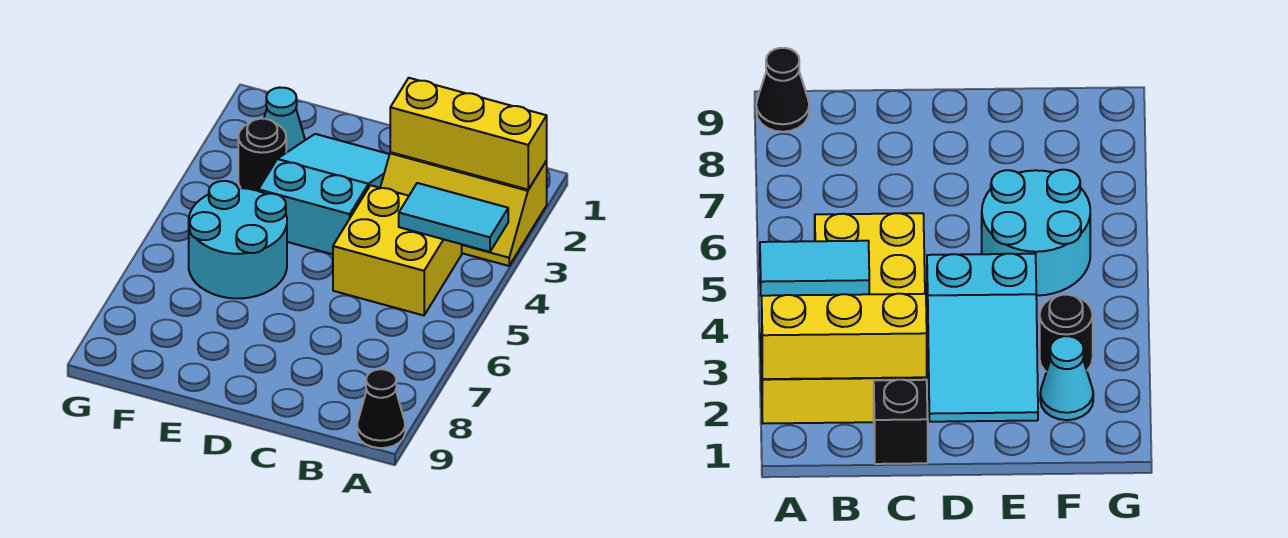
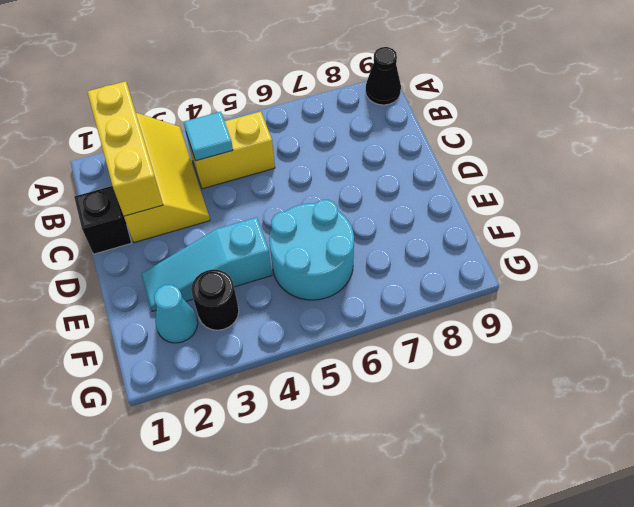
cyan 1x2 tile [399,183,508,252] -> cyan 1x1 tile [184,112,233,161]
yellow 2x2 brick [333,185,462,315] -> yellow 1x2 brick [186,111,275,189]
cyan 2x3 slope [259,134,390,254] -> cyan 1x3 slope [142,217,272,311]

